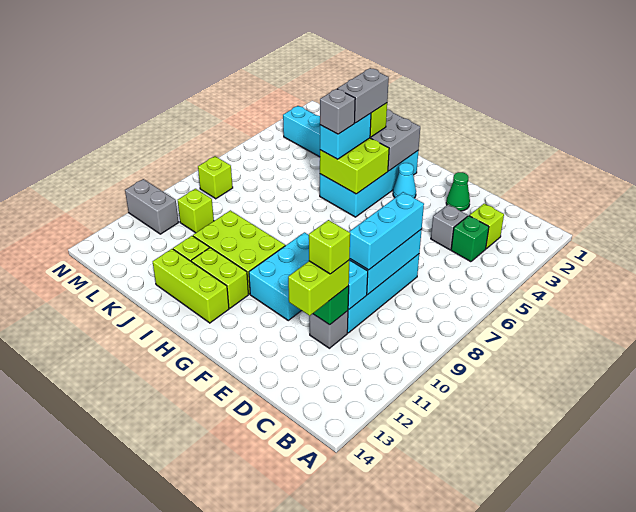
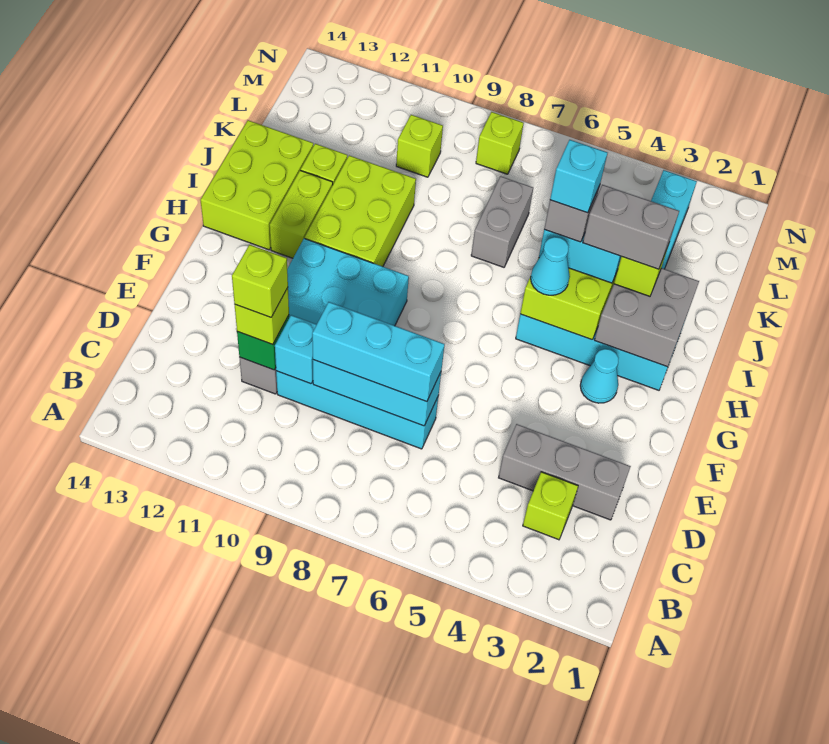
green 1x1 brick [451,216,489,262] -> none
grey 1x1 brick [431,205,468,250] -> grey 1x3 brick [499,424,631,520]
lime 1x2 brick [288,260,349,316] -> lime 1x1 brick [235,288,289,345]
green 1x1 cone [446,172,470,211] -> none
none -> cyan 1x1 cone [531,237,570,295]
lime 1x3 brick [153,249,229,323] -> lime 2x3 brick [201,120,313,250]
none -> cyan 1x1 brick [550,140,608,213]
grey 1x2 brick [125,179,178,234] -> grey 1x2 brick moved to [471,176,533,267]

